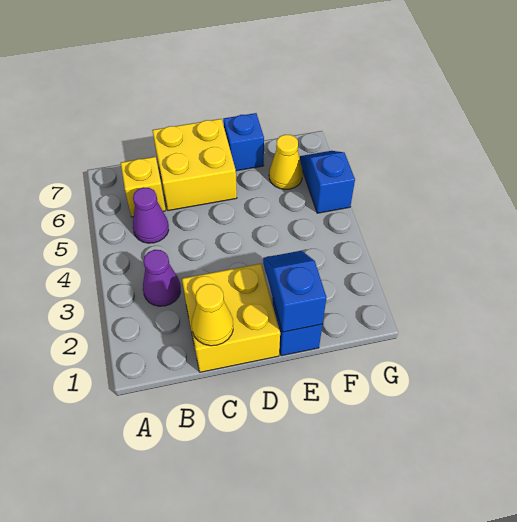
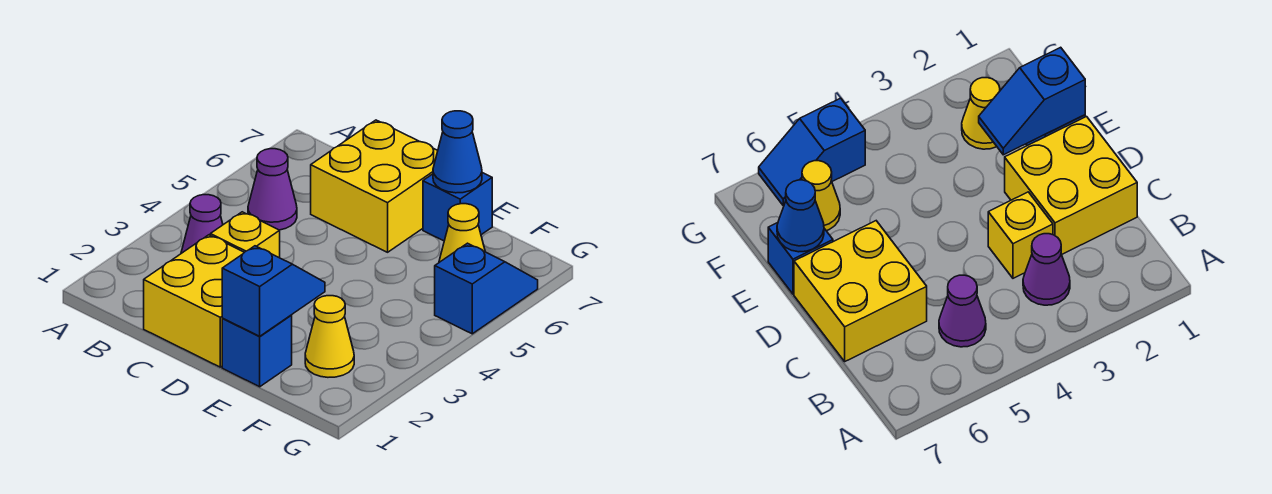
yellow 1x1 brick [121,157,166,217] -> yellow 1x1 brick moved to [210,212,280,258]
yellow 1x1 cone [192,284,233,346] -> yellow 1x1 cone moved to [305,296,354,377]
none -> blue 1x1 cone [433,111,482,193]

